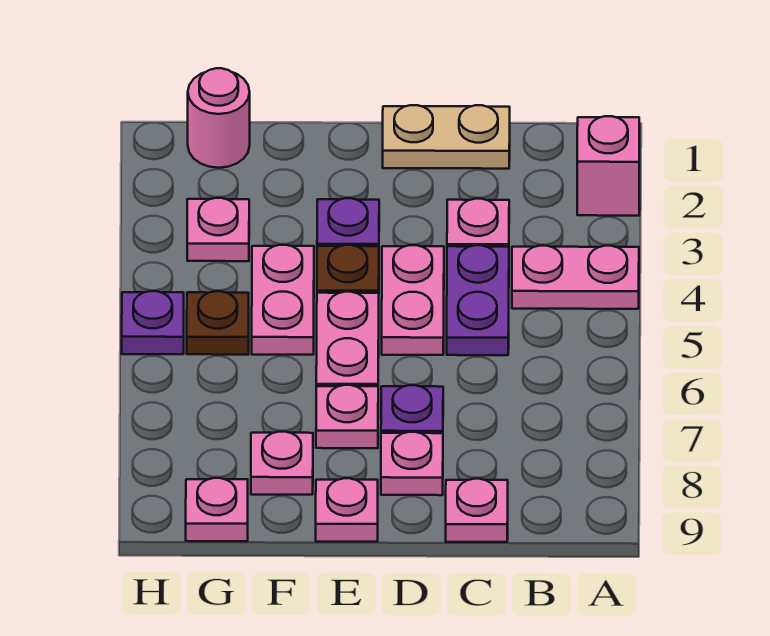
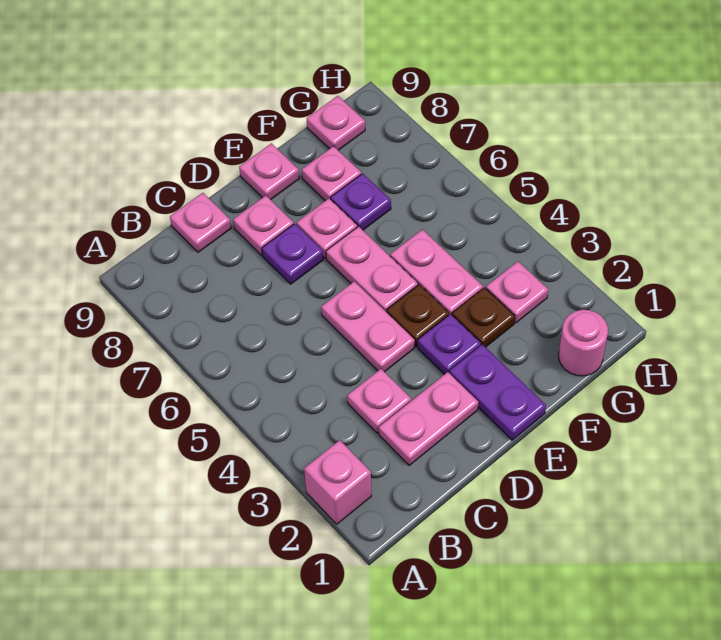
pink 1x2 plate [512,246,639,309] -> pink 1x2 plate moved to [379,372,478,465]
tan 1x2 plate [383,105,510,169] -> none
purple 1x2 plate [447,245,509,355] -> purple 1x2 plate moved to [449,344,546,440]
brown 1x1 plate [187,291,249,355] -> brown 1x1 plate moved to [452,288,515,347]
purple 1x1 plate [122,291,184,354] -> purple 1x1 plate moved to [331,173,391,230]

